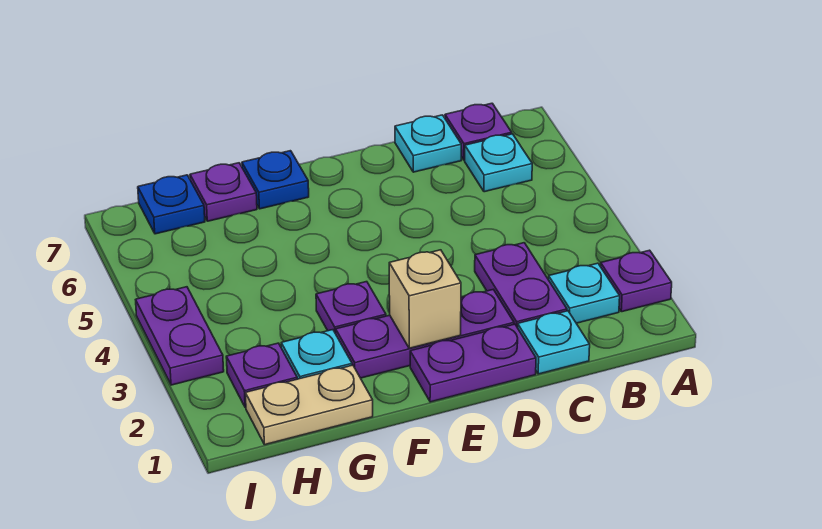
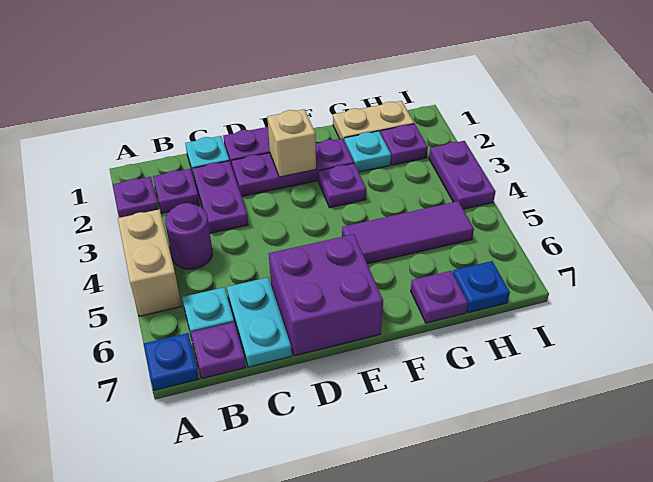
none -> tan 1x2 brick [118,210,181,316]
cyan 1x1 plate [548,263,620,323] -> purple 1x1 plate [153,169,200,213]
none -> purple 1x1 round brick [165,203,213,269]
cyan 1x1 plate [395,115,461,172] -> cyan 1x2 plate [227,277,292,367]
none -> purple 2x2 brick [269,234,383,356]
none -> purple 1x3 tile [342,201,474,264]
blue 1x1 plate [242,151,309,209] -> blue 1x1 plate moved to [144,333,199,390]

